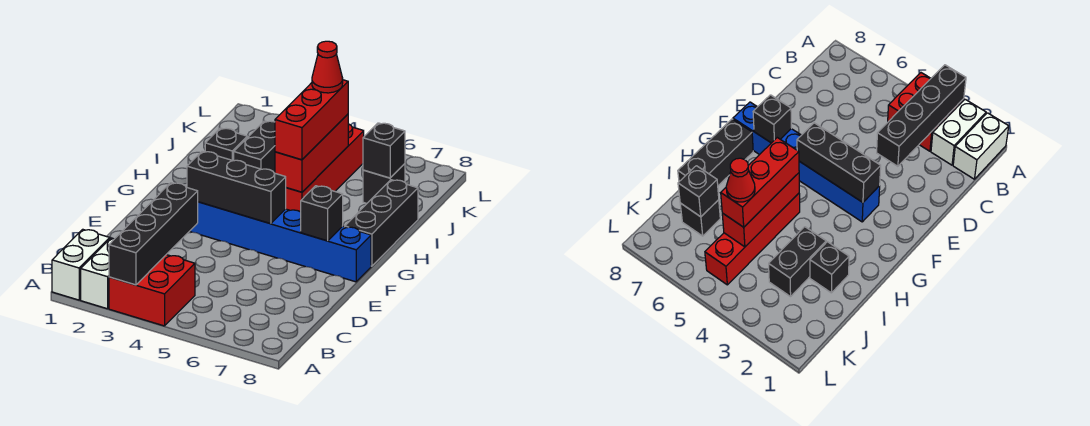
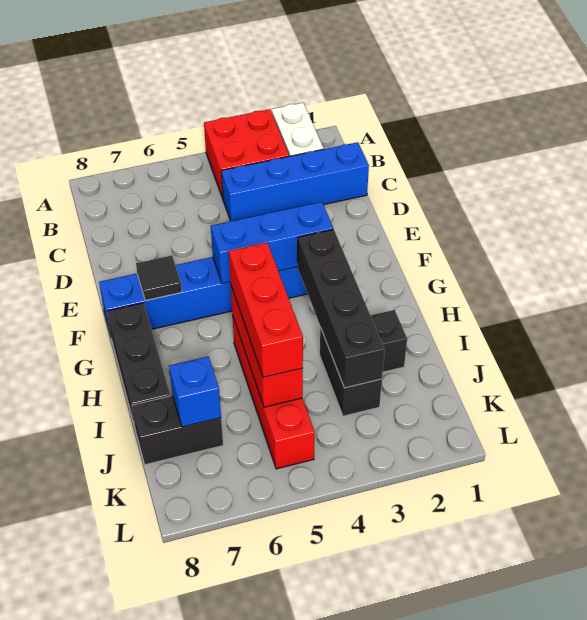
white 1x2 brick [52,229,110,300] -> none
black 1x4 brick [109,183,198,285] -> black 1x4 brick moved to [298,229,385,388]
none -> blue 1x4 brick [221,142,369,221]
black 1x3 brick [187,151,286,224] -> blue 1x3 brick [211,202,333,283]
black 1x1 brick [301,186,343,241] -> black 1x1 tile [136,255,182,300]
red 1x1 cone [312,41,343,93] -> none
black 1x1 brick [363,164,405,203] -> black 1x2 brick [132,396,223,465]
black 1x1 brick [363,123,405,178] -> blue 1x1 brick [169,356,221,427]

